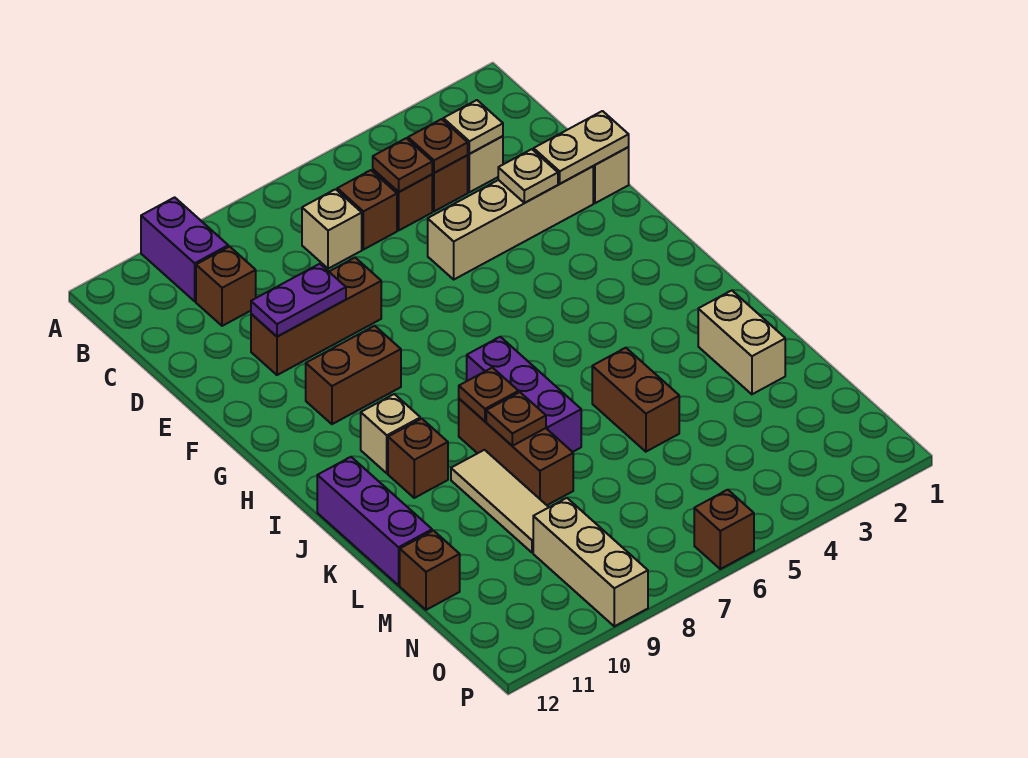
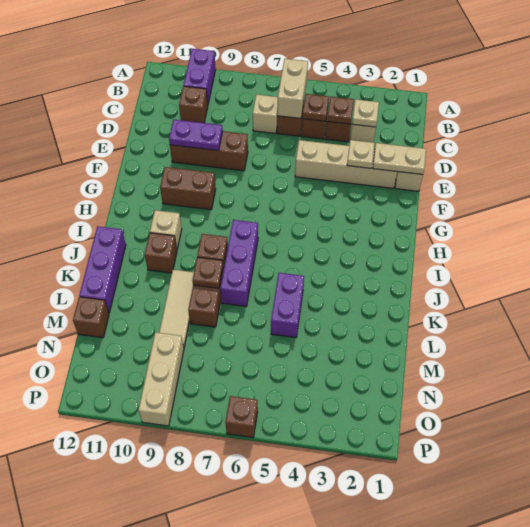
tan 1x2 brick [698,291,785,394] -> tan 1x2 brick moved to [277,59,308,118]
brown 1x2 brick [592,348,679,452] -> purple 1x2 brick [271,273,304,338]

